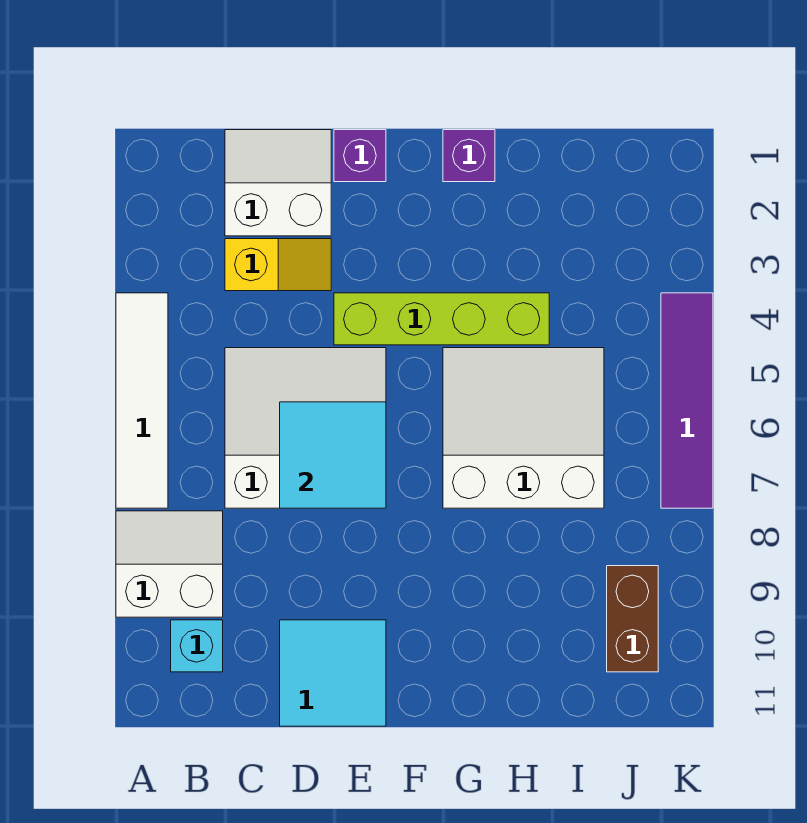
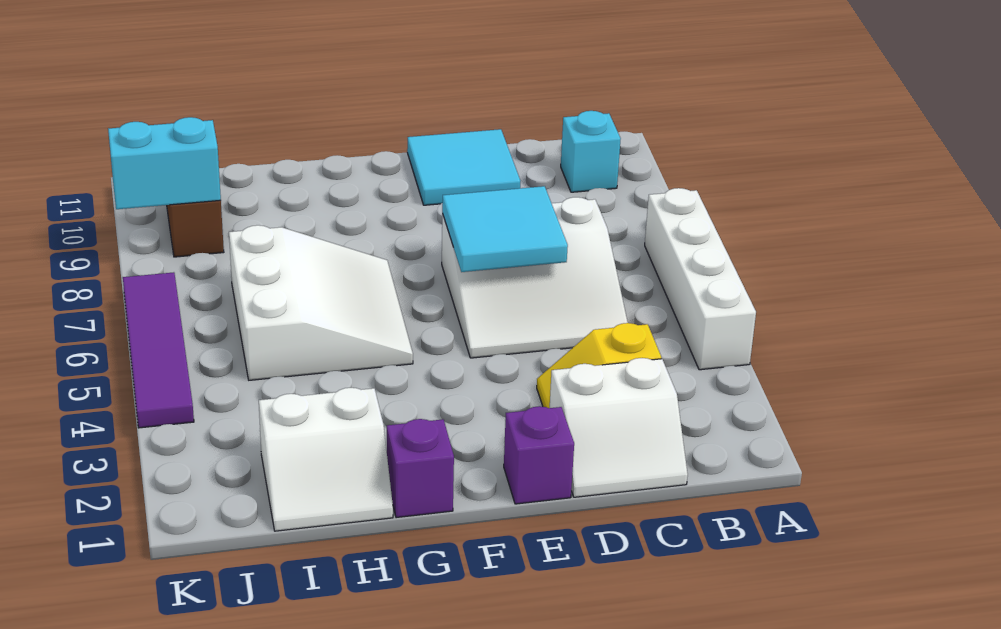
white 1x4 tile [116,293,168,508] -> white 1x4 brick [645,188,756,370]
white 2x2 slope [116,511,223,617] -> white 2x2 slope moved to [259,388,393,531]
lime 1x4 brick [334,293,549,345] -> none
white 3x3 slope [443,348,604,508] -> white 3x3 slope turned to [229,225,413,380]
none -> cyan 1x2 brick [108,117,221,209]

